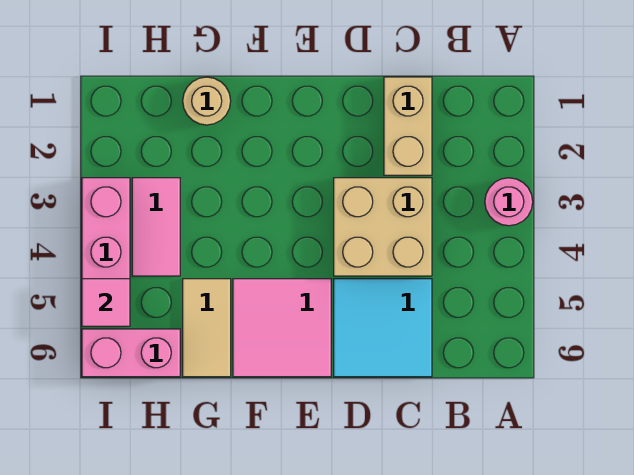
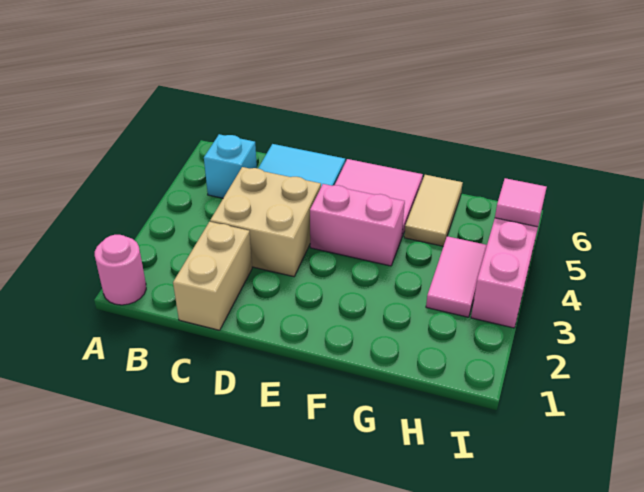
pink 1x1 round brick [485,178,533,226] -> pink 1x1 round brick moved to [95,235,146,305]
none -> cyan 1x1 brick [204,134,257,198]
tan 1x1 round brick [183,77,231,125] -> none
pink 1x2 brick [82,329,180,377] -> pink 1x2 brick moved to [310,184,405,266]

